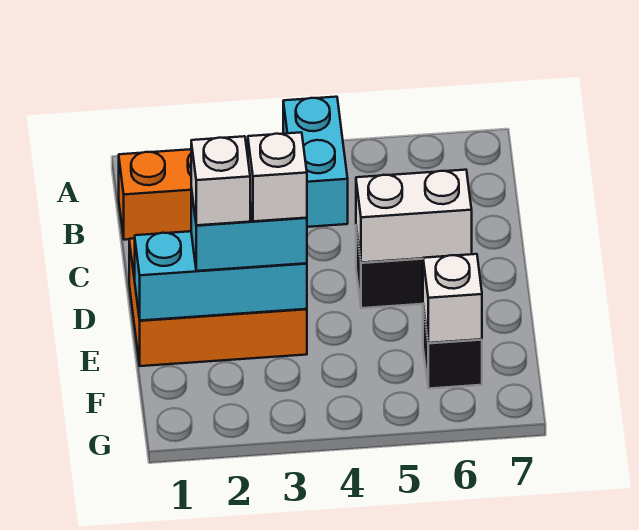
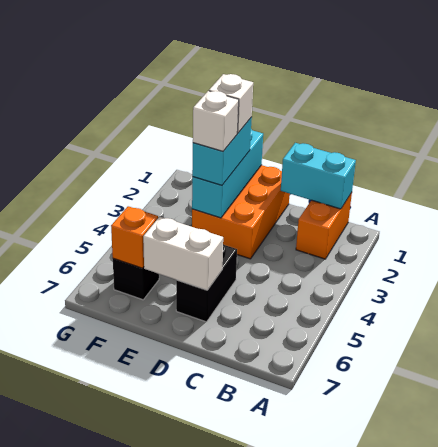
cyan 1x2 brick [283,97,348,227] -> cyan 1x2 brick moved to [281,143,356,209]
white 1x2 brick [356,170,472,263] -> white 1x2 brick turned to [143,217,223,290]
white 1x1 brick [423,254,482,343] -> orange 1x1 brick [111,206,158,268]

